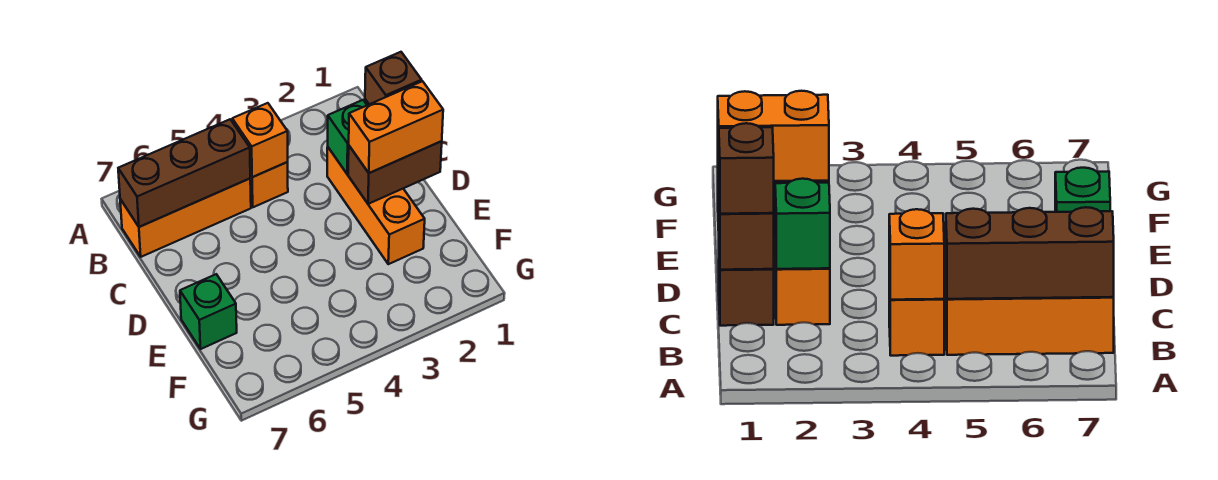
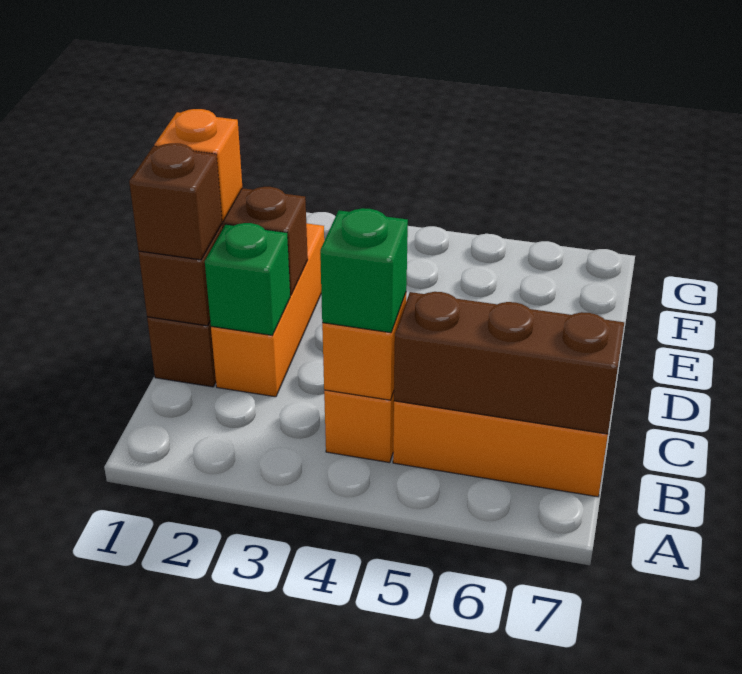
orange 1x2 brick [349,81,443,173] -> orange 1x1 brick [154,109,242,221]
green 1x1 brick [180,274,237,349] -> green 1x1 brick moved to [320,208,408,333]

